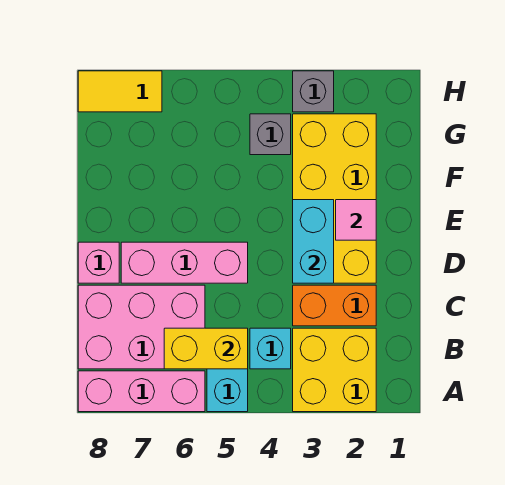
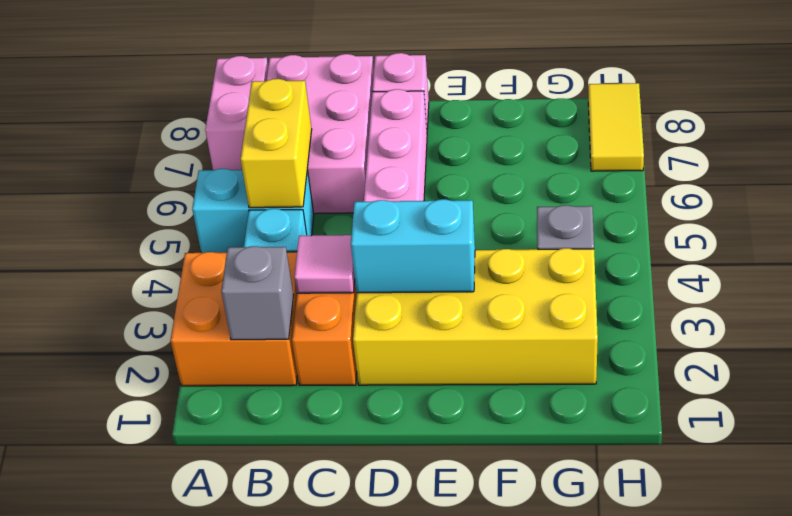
yellow 2x2 brick [293,328,376,412] -> orange 2x2 brick [170,252,297,386]
pink 1x3 brick [78,371,205,412] -> pink 1x2 brick [205,56,268,170]
pink 1x1 tile [336,200,376,240] -> pink 1x1 tile moved to [294,235,355,293]
grey 1x1 brick [293,71,334,112] -> grey 1x1 brick moved to [221,246,294,340]

